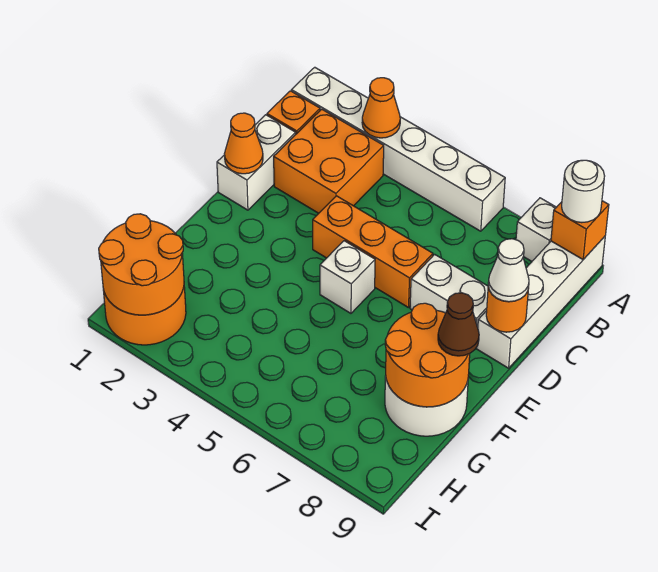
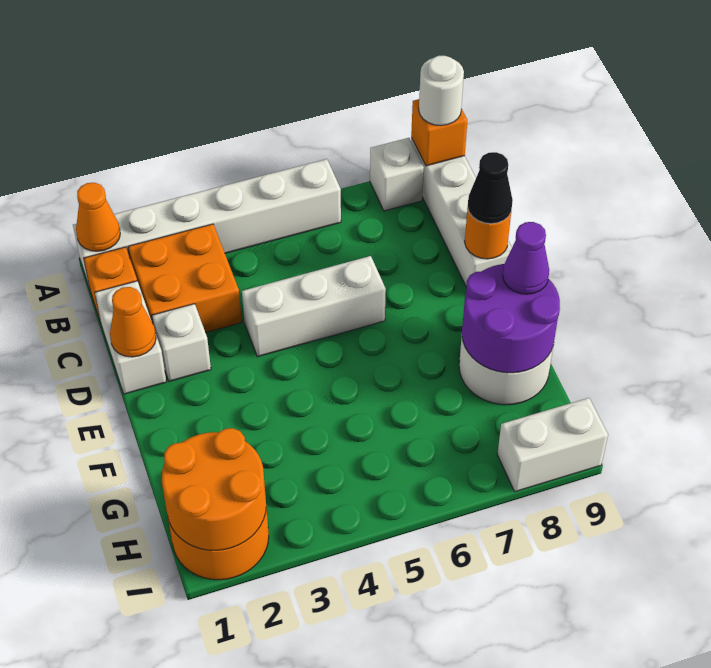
orange 1x1 cone [362,78,400,138] -> orange 1x1 cone moved to [76,183,120,251]
orange 1x3 brick [313,196,433,308] -> white 1x3 brick [242,256,386,357]
white 1x2 brick [410,254,488,327] -> white 1x2 brick moved to [497,398,608,492]
white 1x1 cone [488,239,529,302] -> black 1x1 cone [468,152,513,224]
white 1x1 brick [320,241,375,313] -> white 1x1 brick moved to [152,304,211,381]
orange 2x2 round brick [385,303,470,407] -> purple 2x2 round brick [462,264,560,373]
brown 1x1 cone [438,293,479,356] -> purple 1x1 cone [503,222,549,294]

